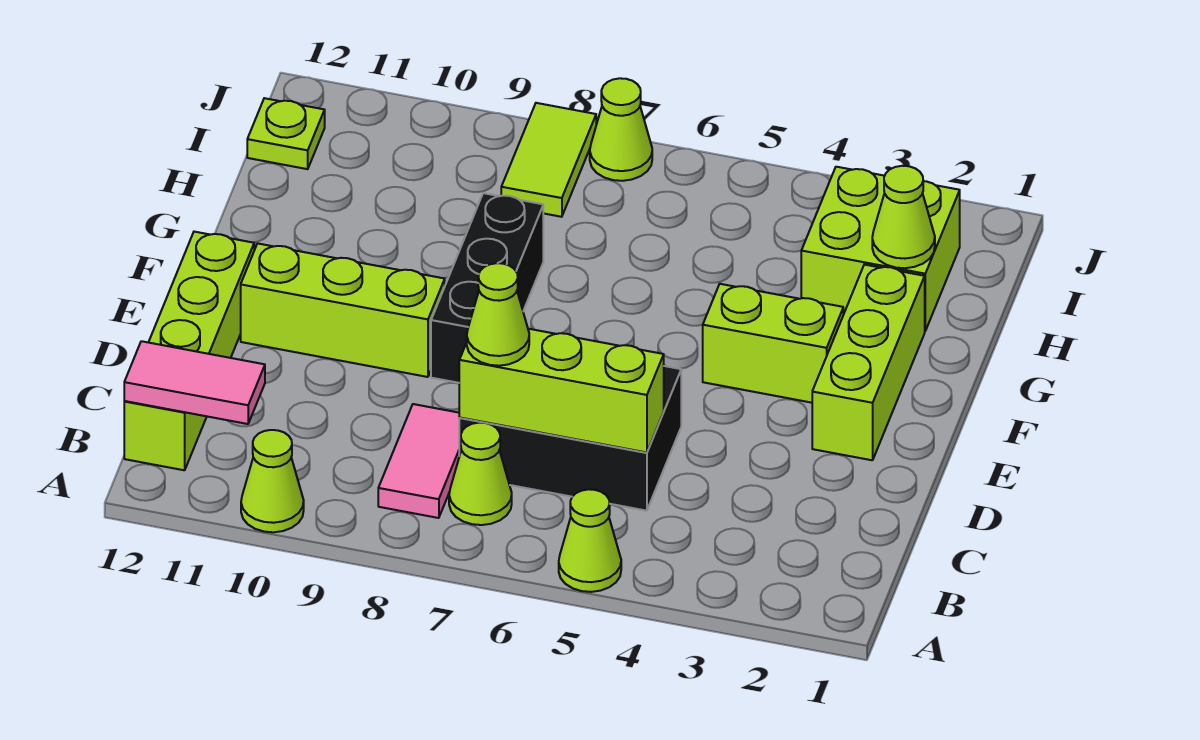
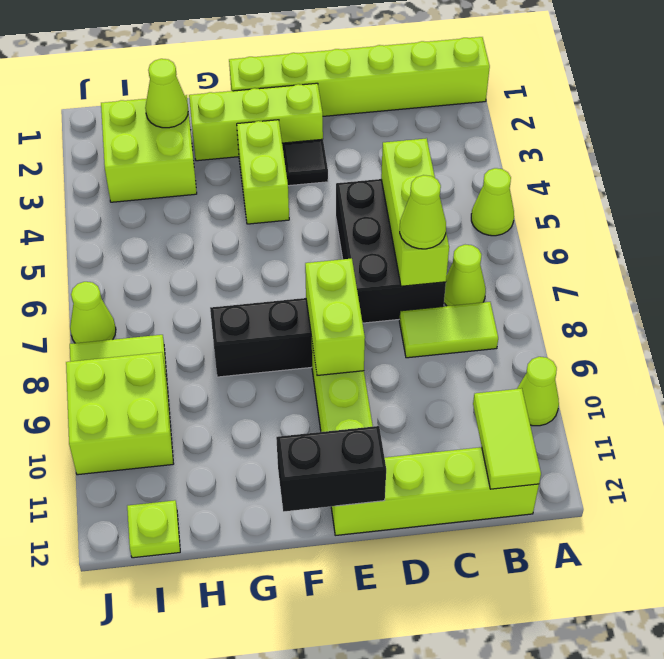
none -> lime 1x6 brick [229,37,490,116]
pink 1x2 tile [378,404,460,518] -> lime 1x2 tile [399,302,498,358]
pink 1x2 tile [124,341,265,424] -> lime 1x2 tile [473,388,541,489]
none -> black 1x1 tile [282,139,328,186]
none -> lime 1x2 brick [305,258,365,375]
none -> black 1x2 brick [276,426,386,512]
none -> lime 2x2 brick [66,352,173,475]

